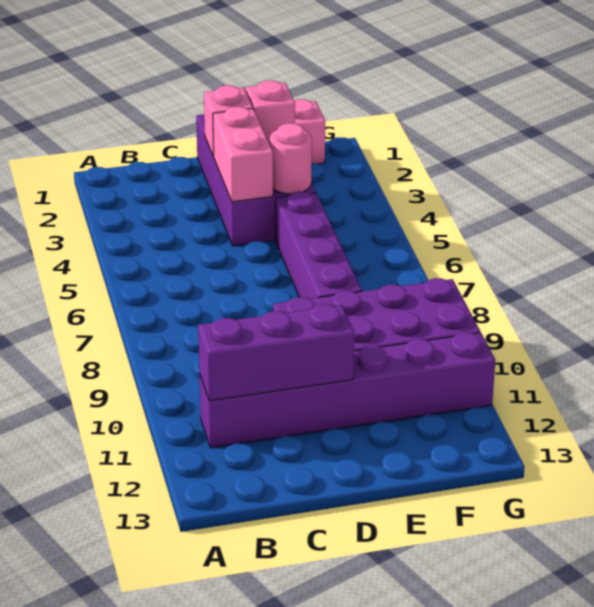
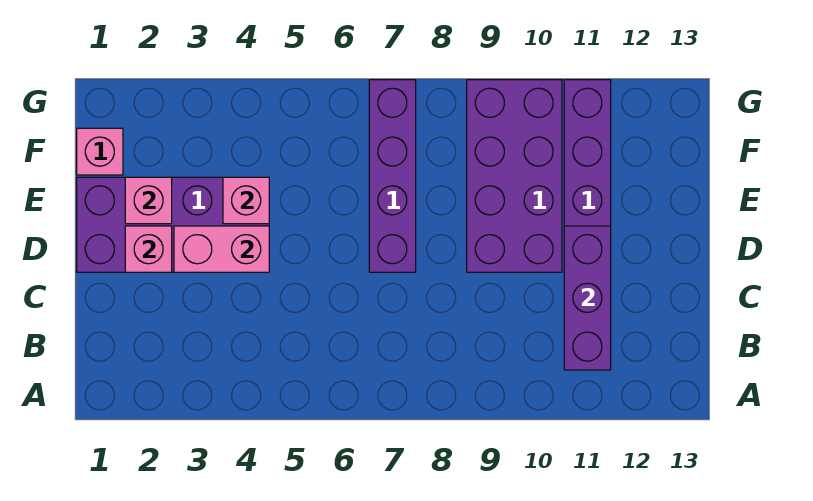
pink 1x1 round brick [270,123,312,194] -> pink 1x1 brick [223,177,269,224]
purple 1x4 brick [275,191,362,299] -> purple 1x4 brick turned to [369,80,416,272]

